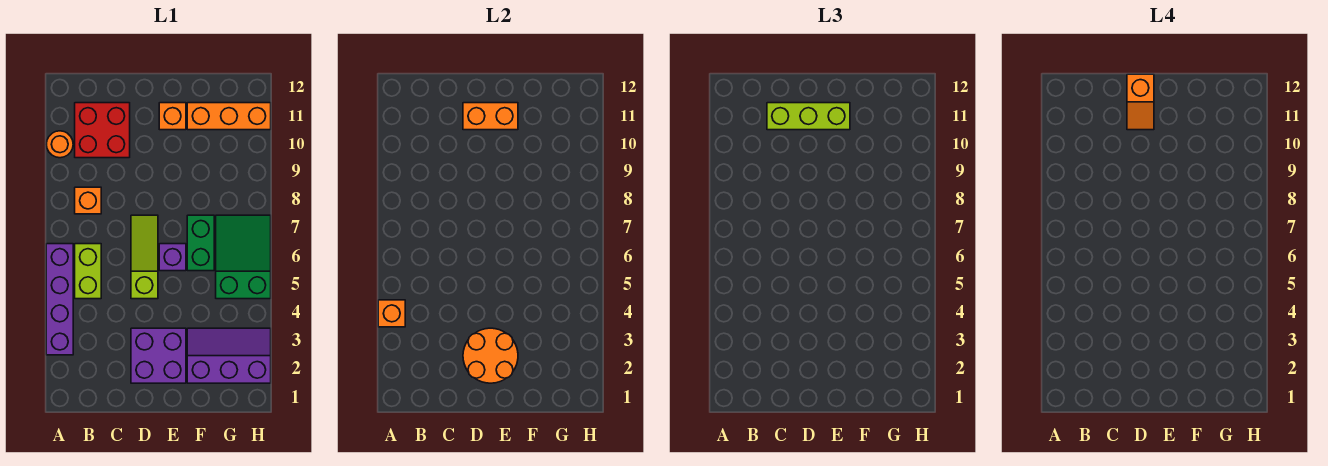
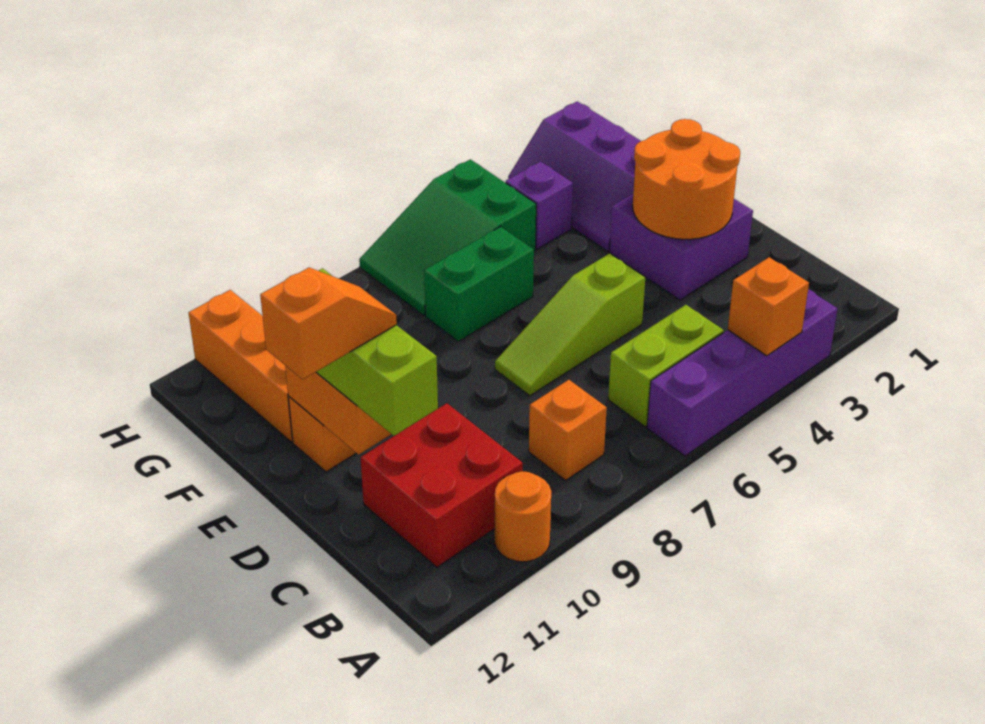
purple 1x1 brick [159,244,186,271] -> purple 1x1 brick moved to [506,161,573,249]

